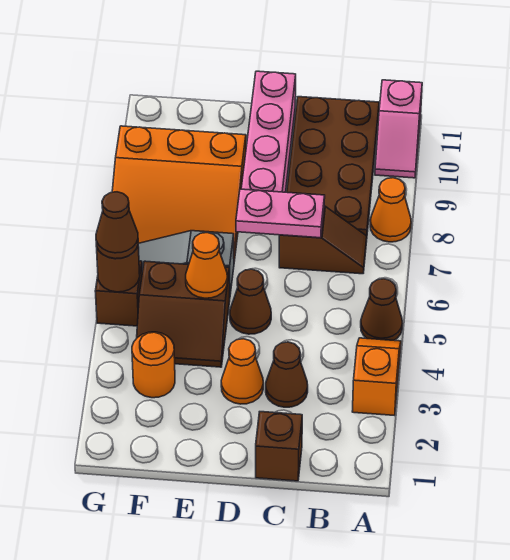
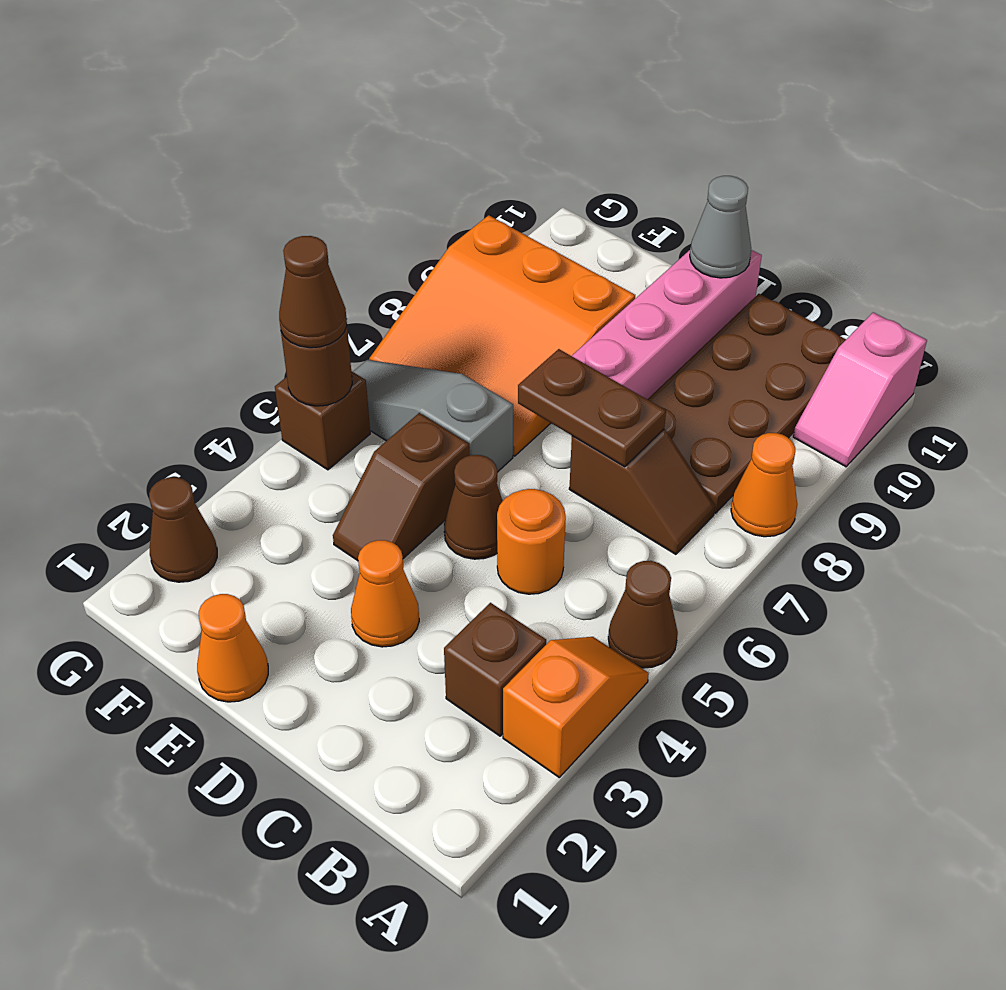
brown 1x1 brick [256,412,302,481] -> brown 1x1 brick moved to [444,603,546,736]
brown 1x1 cone [266,342,308,407] -> brown 1x1 cone moved to [149,477,217,582]
pink 1x2 plate [236,189,325,238] -> brown 1x2 plate [518,349,666,467]
none -> grey 1x1 cone [690,176,751,278]
brown 2x2 slope [137,261,230,367] -> brown 1x2 slope [333,413,470,561]
orange 1x1 cone [186,233,227,298] -> orange 1x1 cone moved to [197,594,268,702]
orange 1x1 round brick [132,332,175,398] -> orange 1x1 round brick moved to [497,489,566,594]

